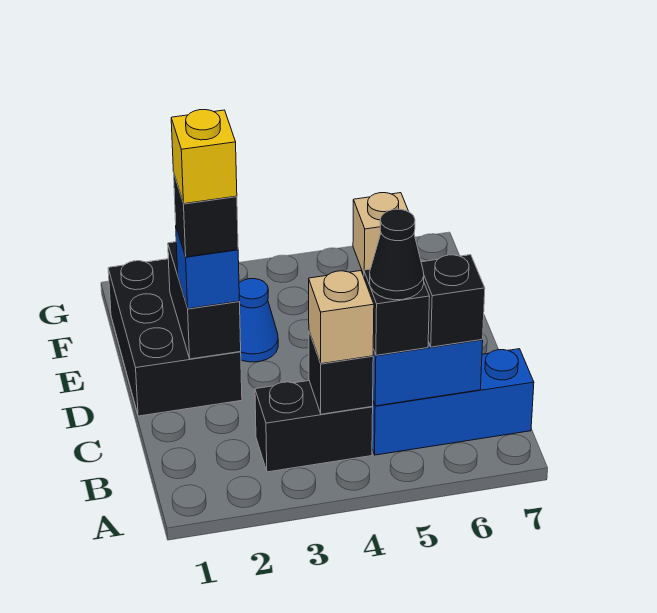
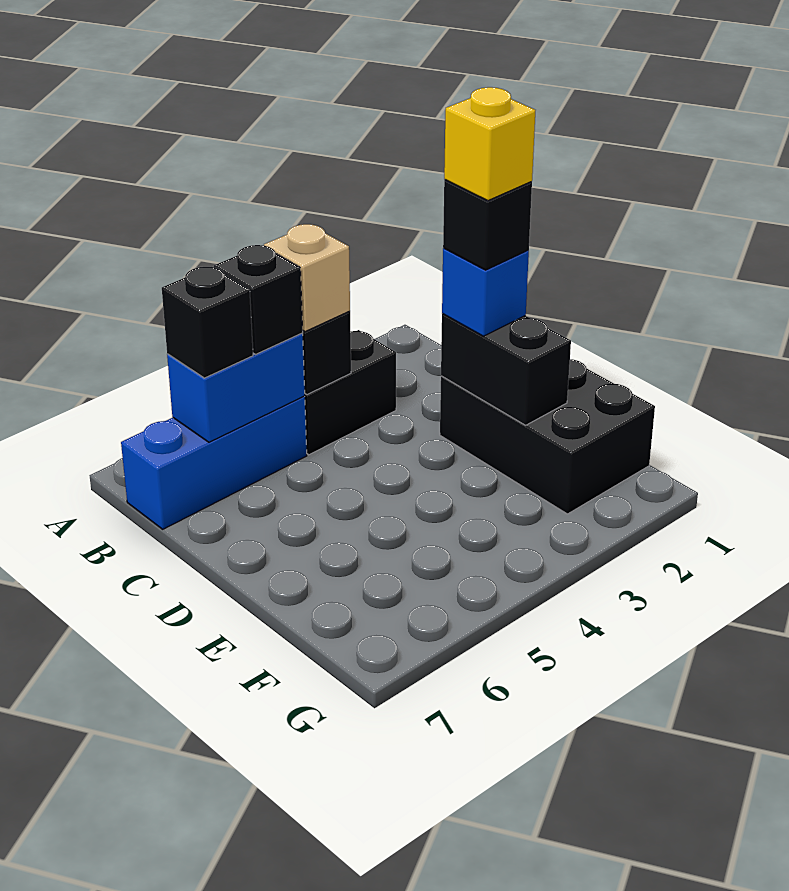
black 1x1 cone [370,209,424,300] -> none
blue 1x1 cone [239,279,278,362] -> none
tan 1x1 brick [353,193,409,275] -> none

